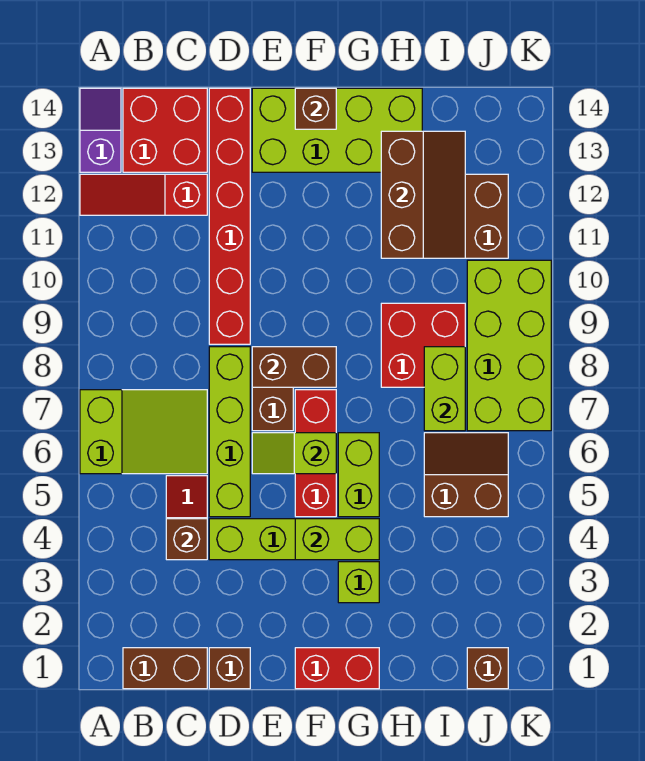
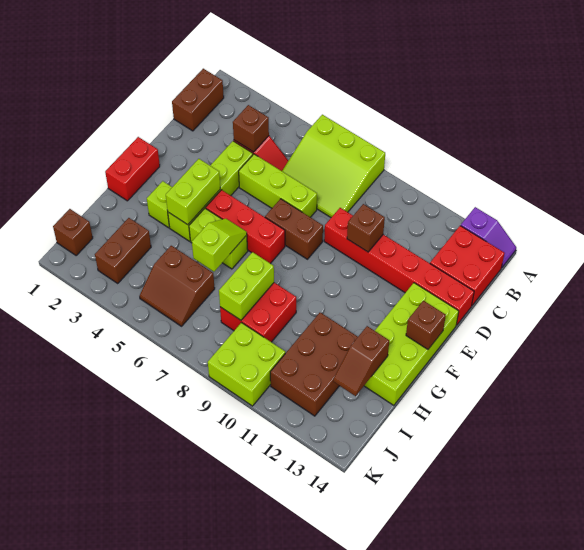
lime 2x3 slope [80,390,207,474] -> lime 3x3 slope [282,115,385,217]
red 1x3 slope [80,174,207,215] -> none
brown 1x1 brick [209,648,250,689] -> brown 1x1 brick moved to [347,204,385,252]
lime 1x4 brick [209,347,250,517] -> lime 1x3 brick [239,154,317,217]
lime 1x2 slope [252,433,336,474] -> lime 1x2 slope moved to [192,219,247,272]
brown 1x2 brick [252,347,336,387] -> brown 1x2 brick moved to [95,218,151,283]
brown 2x3 slope [381,131,465,258] -> brown 1x2 slope [333,326,389,396]
brown 2x2 slope [424,433,508,517] -> brown 2x2 slope turned to [140,246,215,326]
lime 1x2 brick [424,347,465,431] -> lime 1x2 brick turned to [219,252,274,320]
lime 2x4 brick [467,260,551,431] -> lime 2x2 brick [208,323,285,406]

